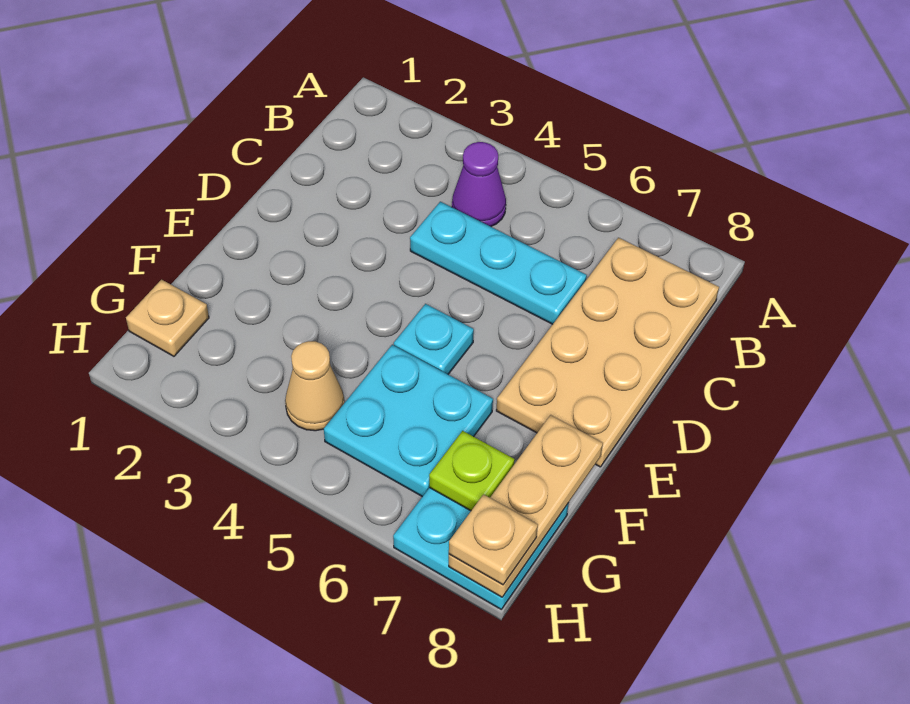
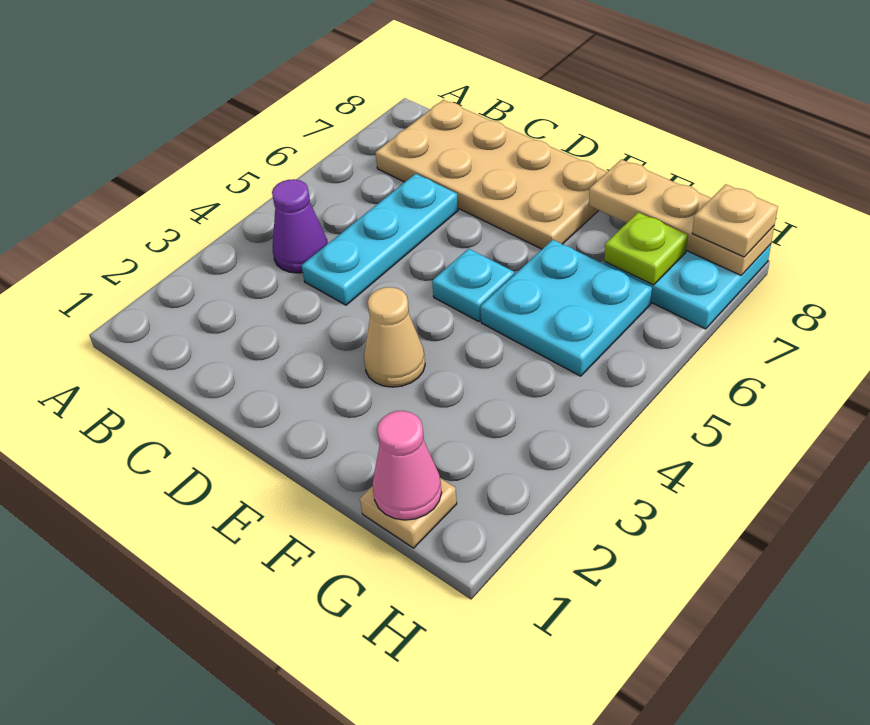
none -> pink 1x1 cone [373,411,442,520]
tan 1x1 cone [285,341,344,431] -> tan 1x1 cone moved to [364,287,425,387]

